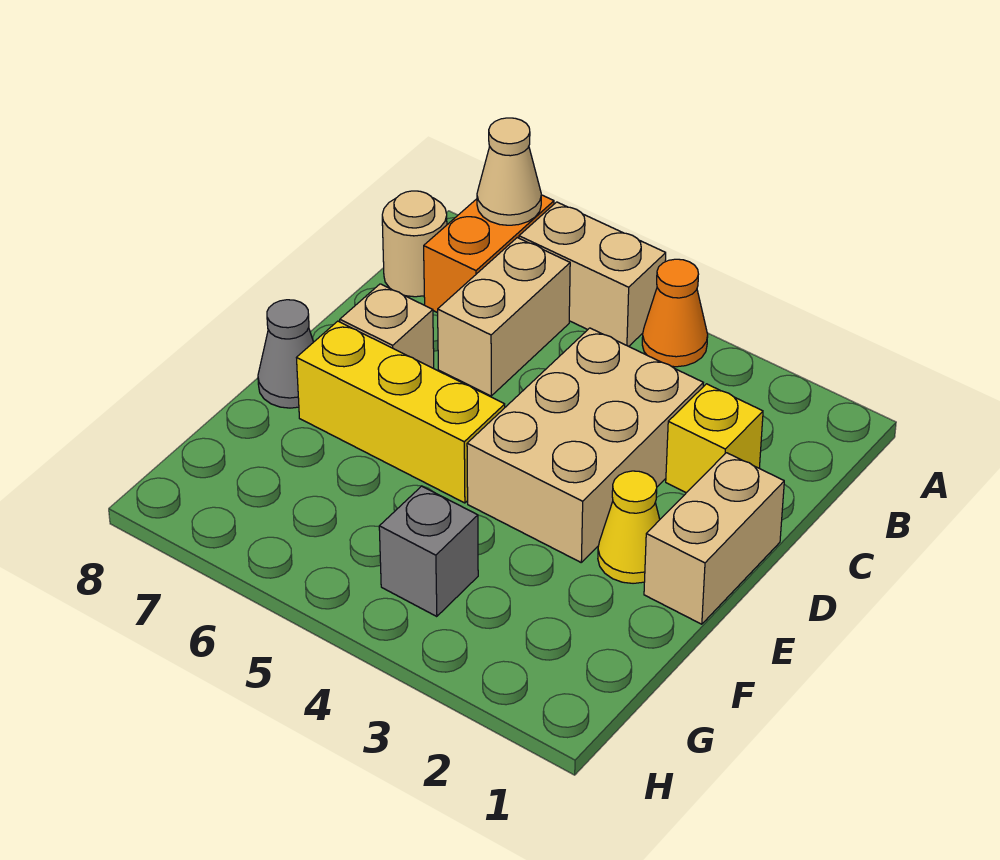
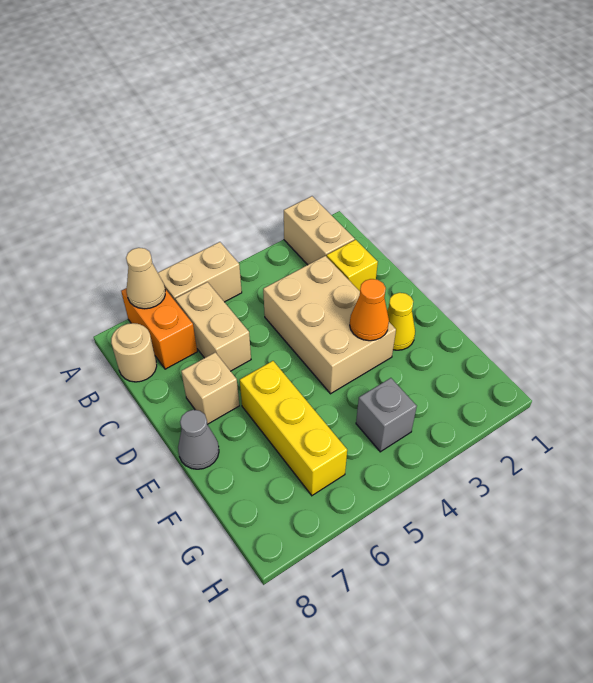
orange 1x1 cone [642,259,708,367] -> orange 1x1 cone moved to [350,279,389,341]
tan 1x2 brick [644,453,784,624] -> tan 1x2 brick moved to [284,196,355,265]
yellow 1x3 brick [297,321,505,503] -> yellow 1x3 brick turned to [240,361,347,495]

